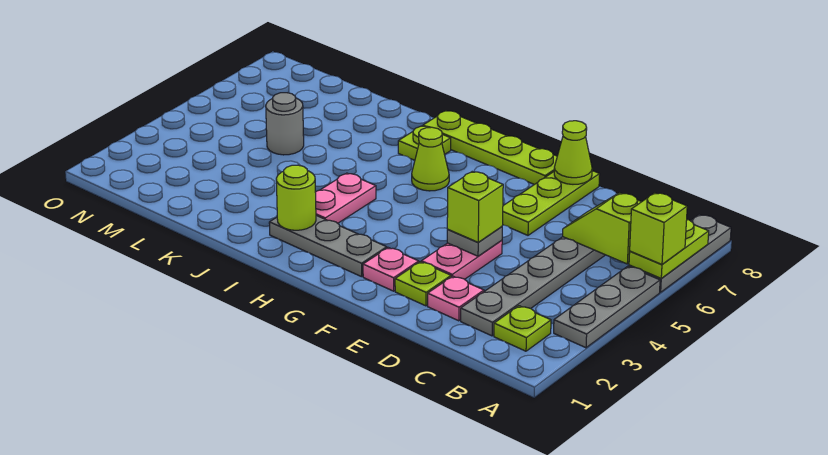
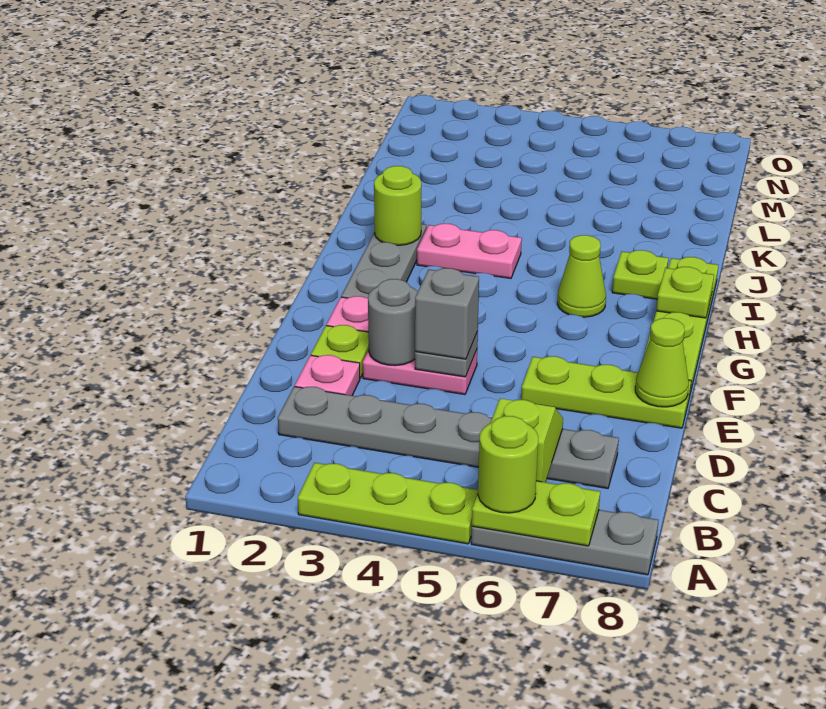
grey 1x3 plate [554,266,660,348] -> lime 1x3 plate [298,463,478,544]
lime 1x1 brick [630,193,687,264] -> lime 1x1 round brick [478,416,538,513]
lime 1x1 plate [494,306,551,351] -> lime 1x1 plate moved to [656,267,714,318]
lime 1x1 brick [447,172,503,242] -> grey 1x1 brick [415,268,479,359]
grey 1x1 round brick [266,93,304,155] -> grey 1x1 round brick moved to [368,279,418,366]

